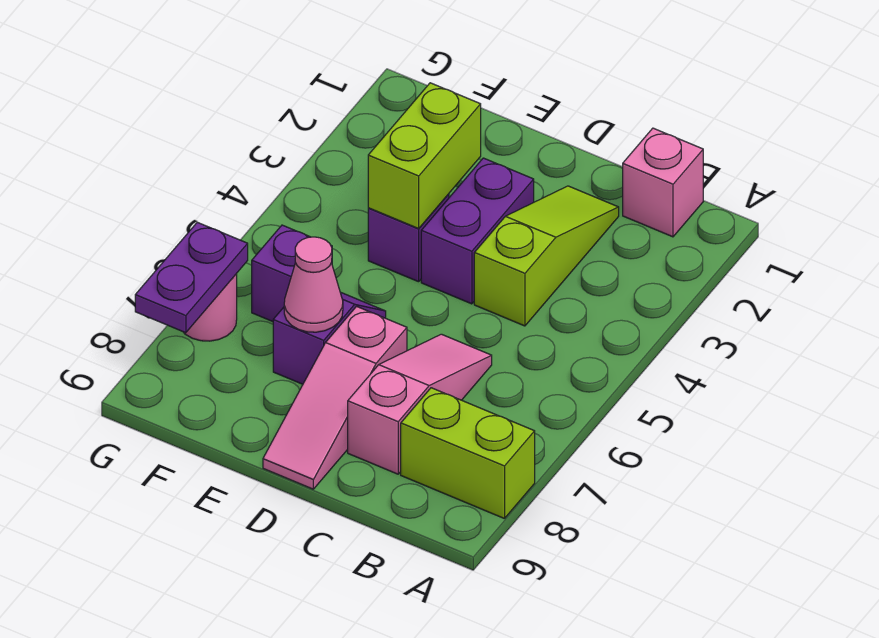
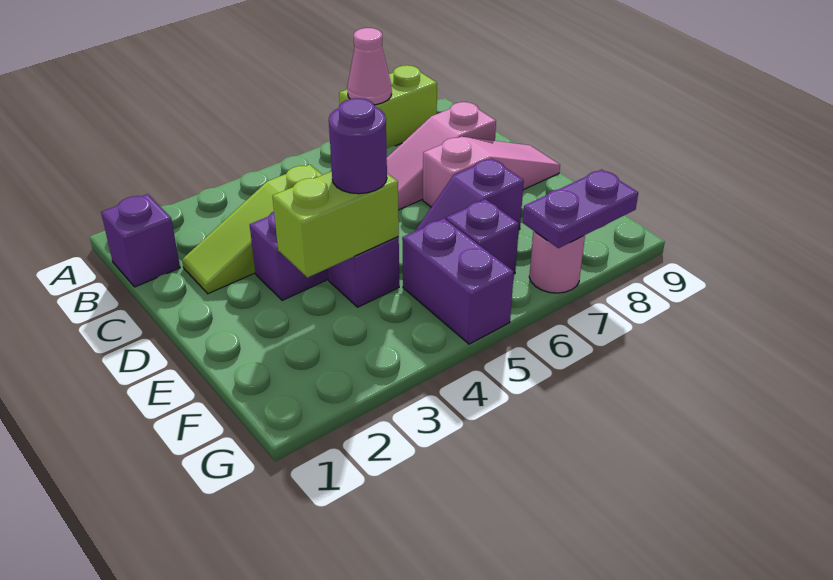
lime 1x2 brick [401,388,535,519] -> lime 1x2 brick turned to [339,65,437,149]
pink 1x1 brick [623,128,703,237] -> purple 1x1 brick [101,194,180,287]
none -> purple 1x1 round brick [329,98,387,194]
pink 1x1 cone [284,237,343,332] -> pink 1x1 cone moved to [347,28,392,105]
none -> purple 1x2 brick [402,218,514,344]

